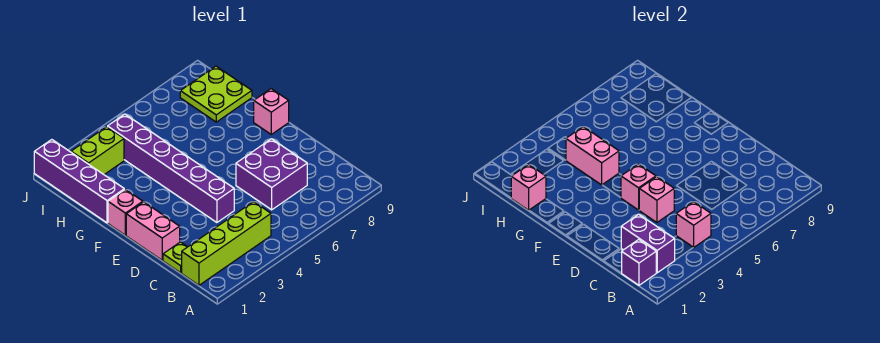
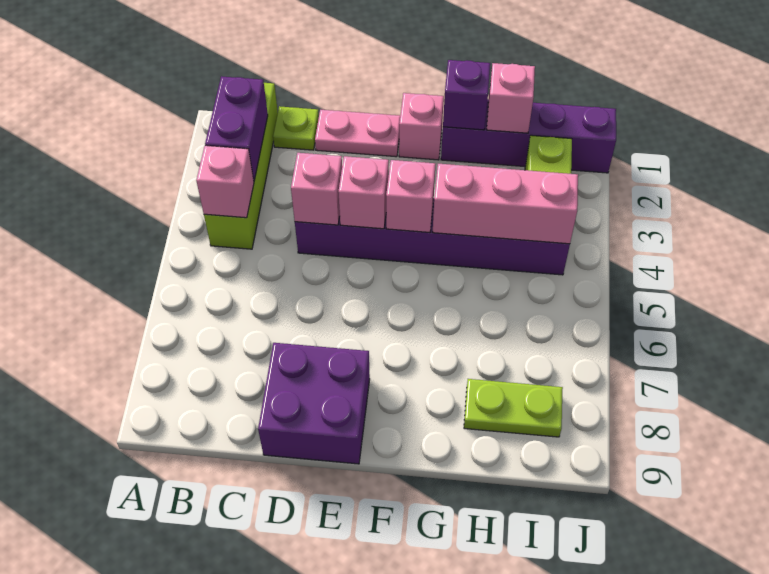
purple 1x1 brick [622,240,656,285] -> purple 1x1 brick moved to [443,60,490,130]
purple 1x2 brick [621,214,675,273] -> purple 1x2 brick turned to [205,76,268,181]
purple 2x2 brick [236,139,307,210] -> purple 2x2 brick moved to [258,343,370,464]
pink 1x2 brick [126,202,180,260] -> pink 1x2 plate [315,110,400,157]
pink 1x1 brick [254,89,289,134] -> pink 1x1 brick moved to [386,160,435,233]
pink 1x2 brick [566,127,619,185] -> pink 1x3 brick [433,164,578,244]
lime 2x2 plate [180,66,252,122] -> lime 1x2 plate [464,379,563,437]

